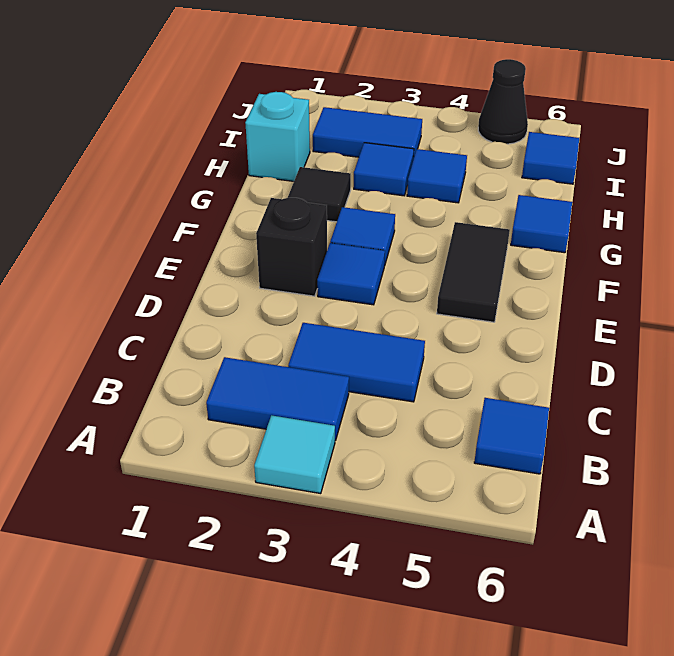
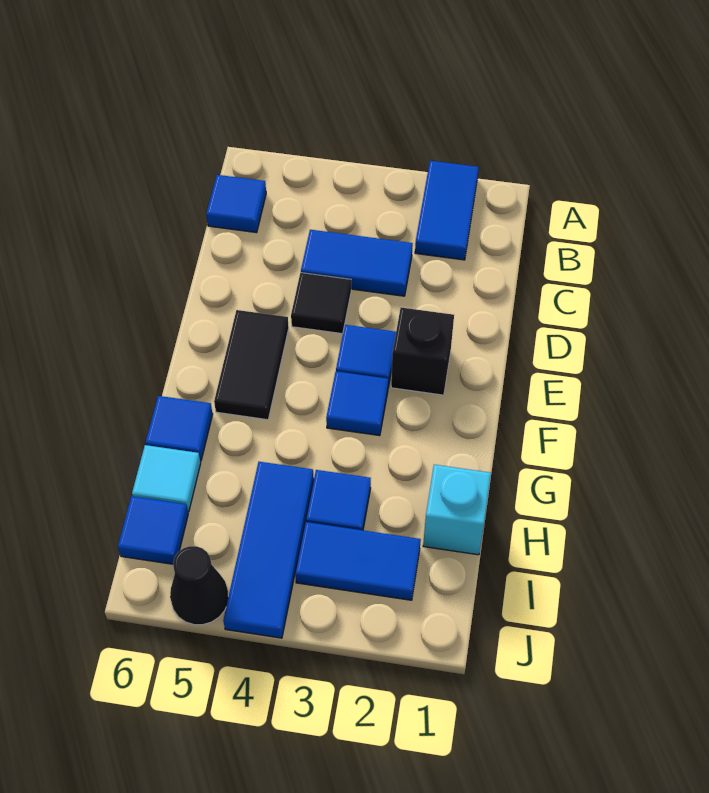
cyan 1x1 tile [254,415,335,494] -> cyan 1x1 tile moved to [132,445,201,512]
blue 1x2 tile [206,357,349,441] -> blue 1x2 tile turned to [415,161,479,260]
black 1x1 tile [288,167,351,222] -> black 1x1 tile moved to [291,273,351,334]
blue 1x1 tile [407,149,467,203] -> blue 1x3 tile [223,462,314,638]

